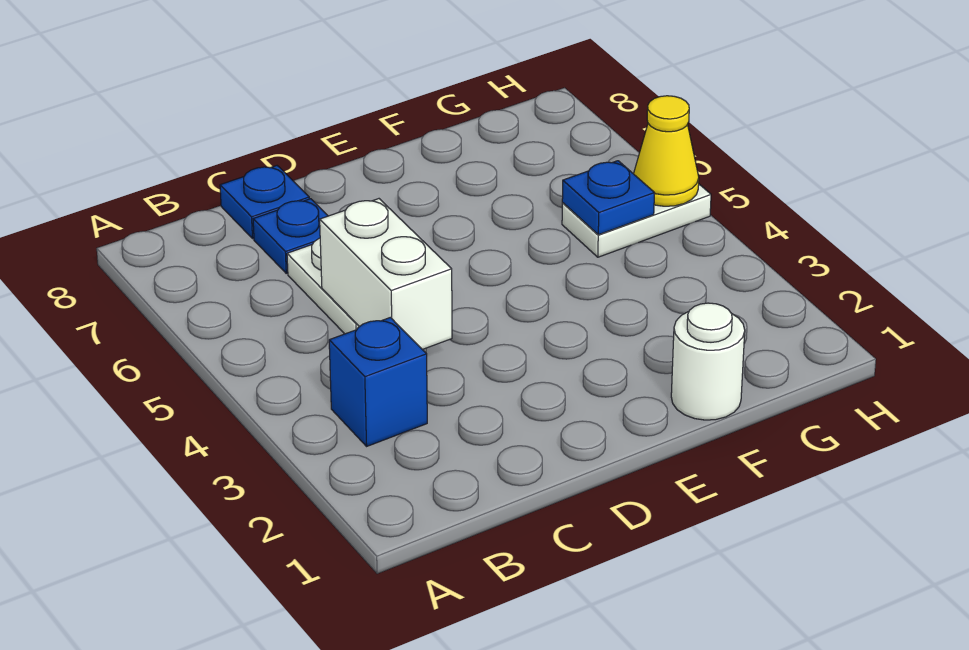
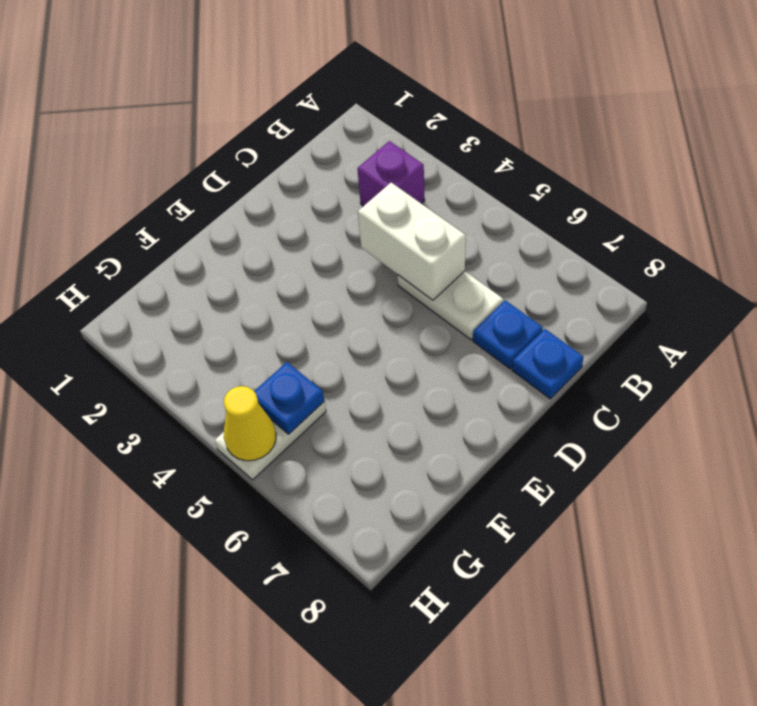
blue 1x1 brick [329,317,427,446] -> purple 1x1 brick [357,141,425,206]
white 1x1 round brick [671,303,745,420] -> none

